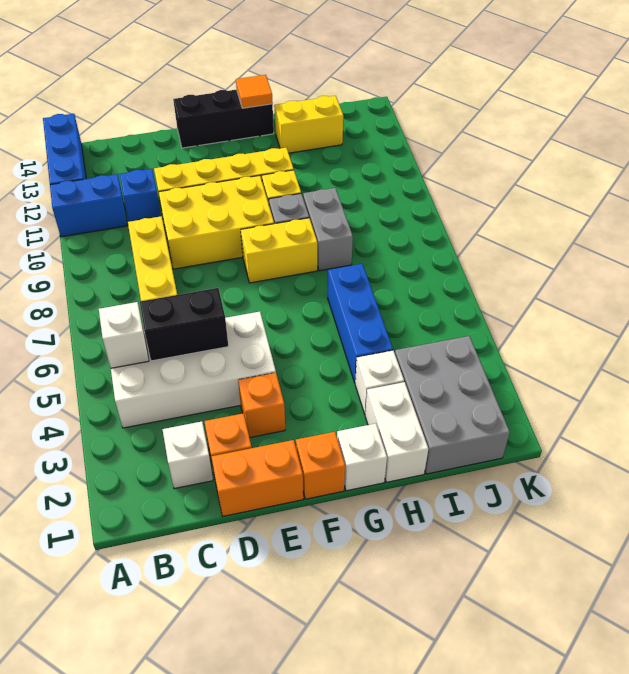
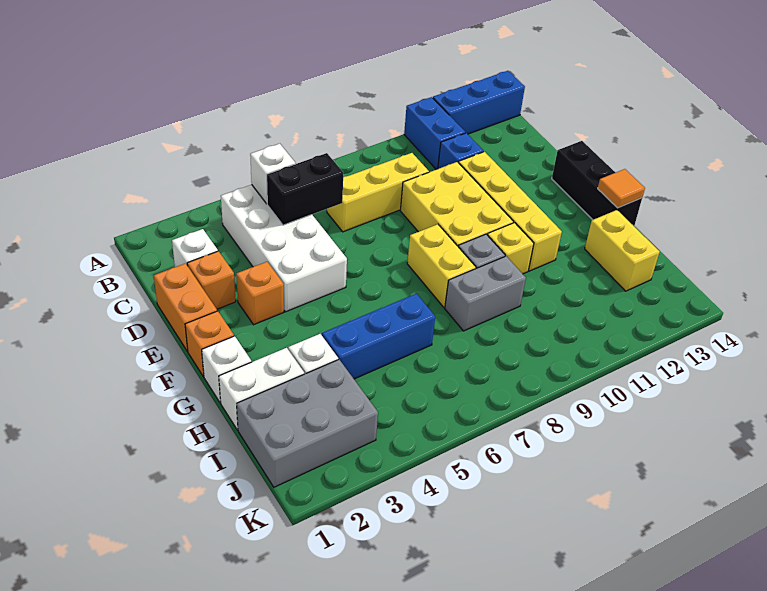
black 1x2 brick [140,288,228,361] -> black 1x2 brick turned to [267,153,343,225]

